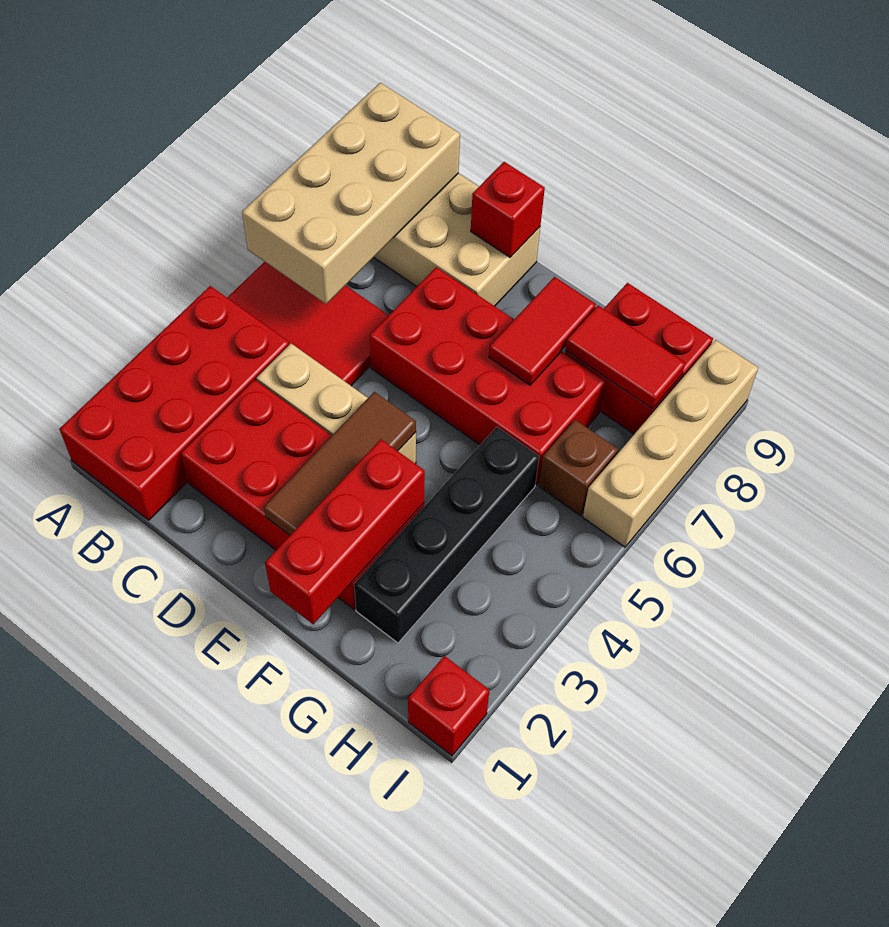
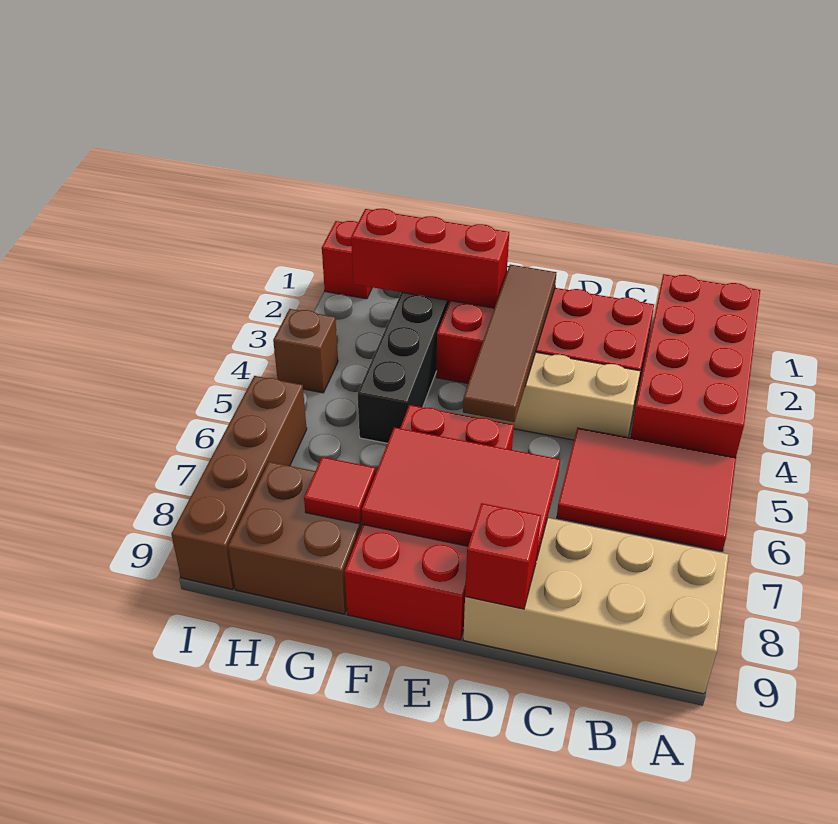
tan 2x4 brick [242,83,460,304] -> none
red 2x4 brick [370,267,606,485] -> red 2x4 brick turned to [344,405,514,640]
brown 1x3 tile [264,392,416,535] -> brown 1x4 tile [463,265,556,422]
red 1x3 brick [265,439,425,624] -> red 1x3 brick turned to [351,208,509,308]
red 1x2 tile [489,277,596,385] -> red 2x3 tile [362,427,560,560]
red 2x2 brick [565,283,713,434] -> brown 2x2 brick [228,462,362,614]
red 1x2 tile [565,306,685,409] -> red 1x1 tile [304,457,375,524]
brown 1x1 brick [539,420,618,516] -> brown 1x1 brick moved to [273,309,338,393]
tan 1x4 brick [583,340,758,547] -> brown 1x4 brick [171,376,307,589]

